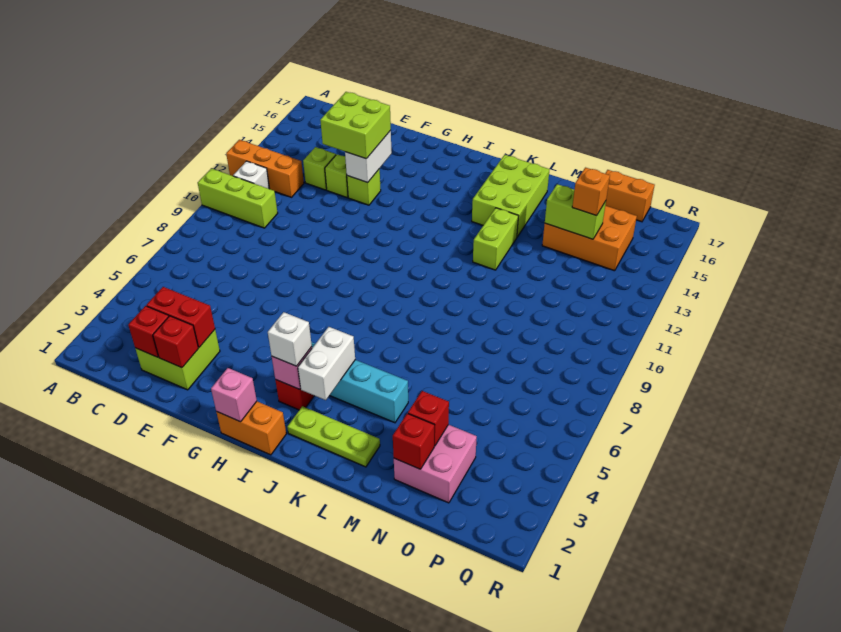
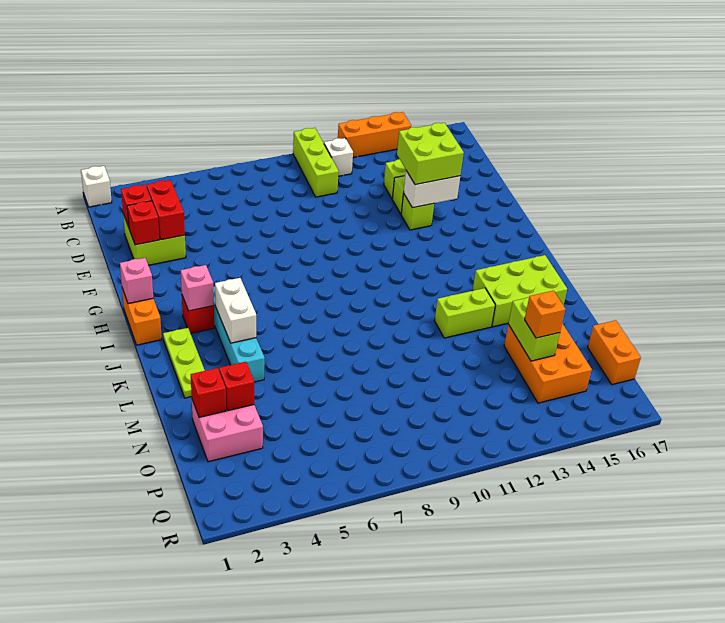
orange 1x3 brick [226,140,304,197] -> orange 1x3 brick turned to [338,112,411,158]
white 1x1 brick [268,312,312,366] -> white 1x1 brick moved to [81,166,112,207]
white 1x2 brick [298,327,355,400] -> white 1x2 brick turned to [215,278,256,343]

